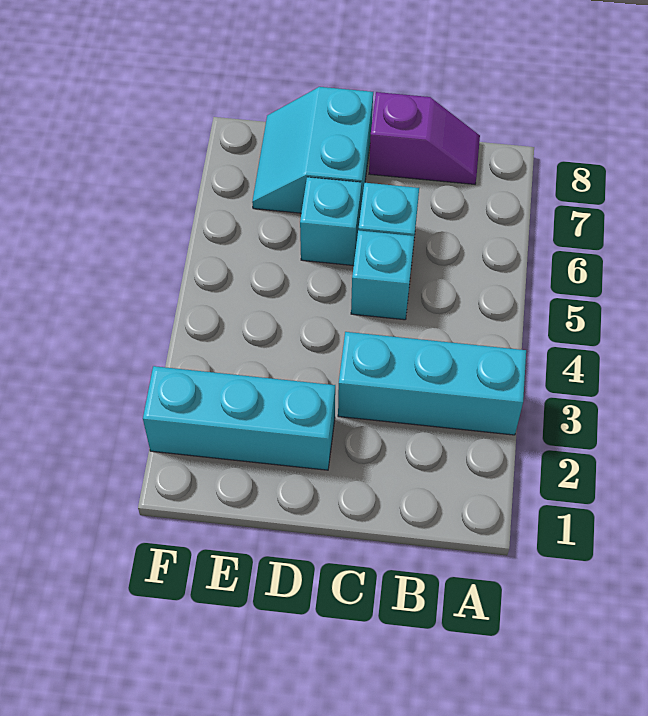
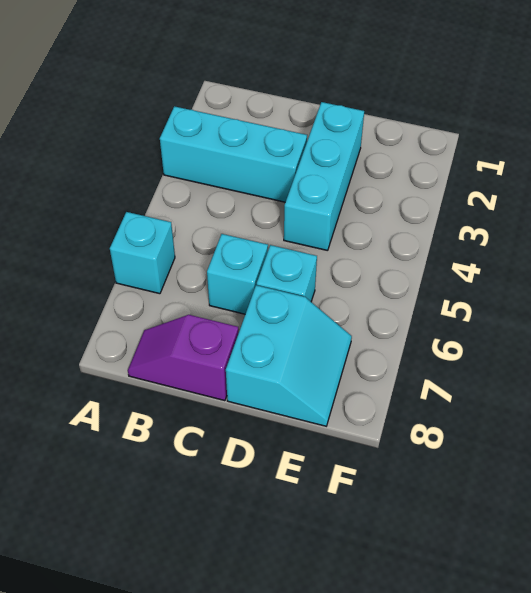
cyan 1x1 brick [351,230,414,320] -> cyan 1x1 brick moved to [110,212,175,294]
cyan 1x3 brick [143,366,335,470] -> cyan 1x3 brick turned to [284,102,364,251]

